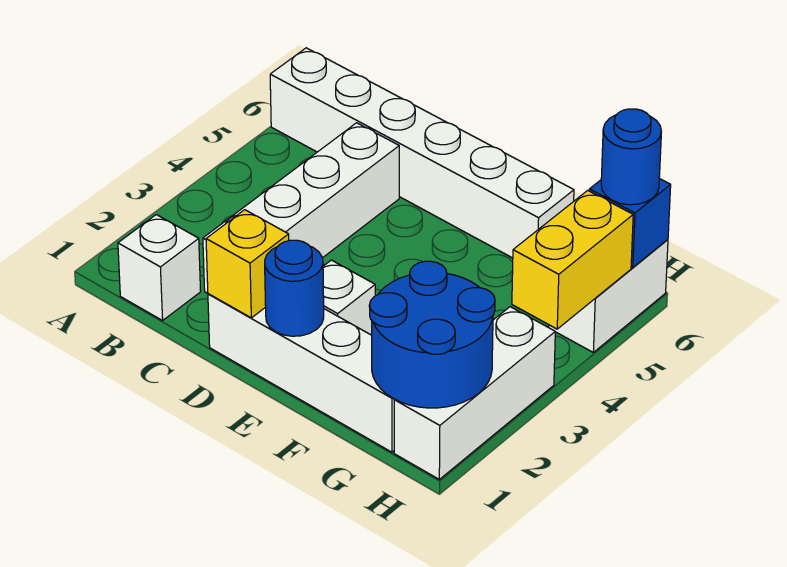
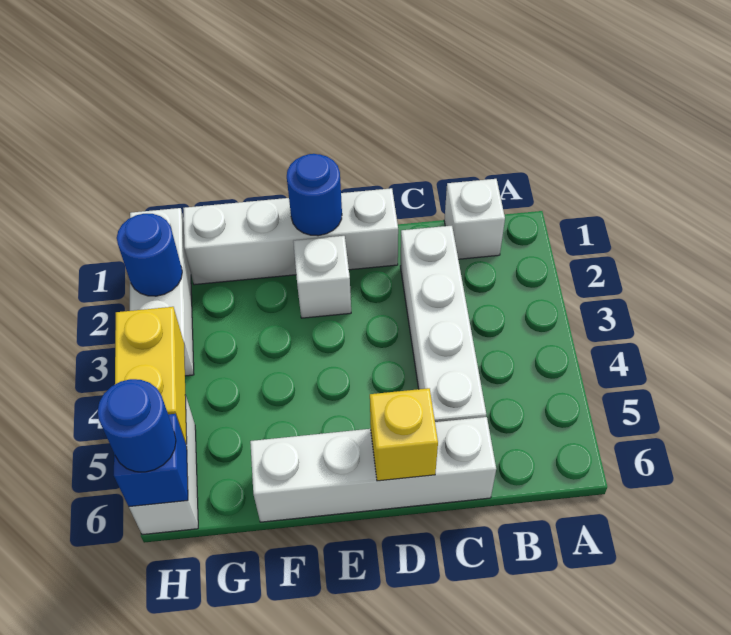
white 1x6 brick [270,48,574,258] -> white 1x4 brick [250,417,496,522]
yellow 1x1 brick [206,210,289,318] -> yellow 1x1 brick moved to [370,388,438,481]
blue 2x2 round brick [369,261,495,408] -> blue 1x1 round brick [117,214,182,296]

